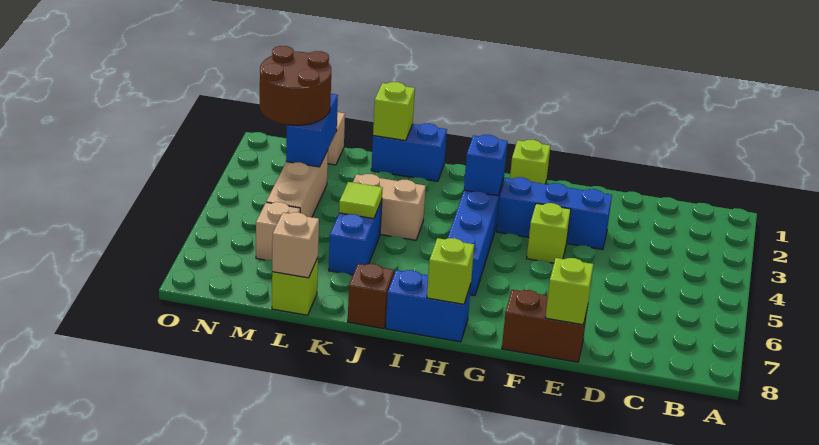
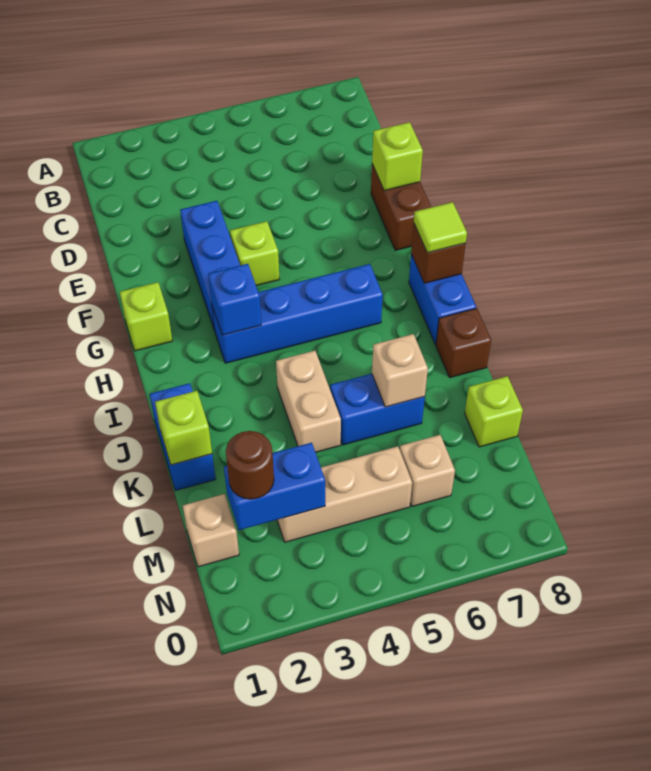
lime 1x1 brick [427,238,474,304] -> brown 1x1 brick [411,224,466,283]
lime 1x1 tile [339,182,382,219] -> lime 1x1 tile moved to [414,202,467,253]
tan 1x1 brick [272,212,319,278] -> tan 1x1 brick moved to [372,334,428,407]
brown 2x2 round brick [260,46,331,125] -> brown 1x1 round brick [226,431,274,499]

